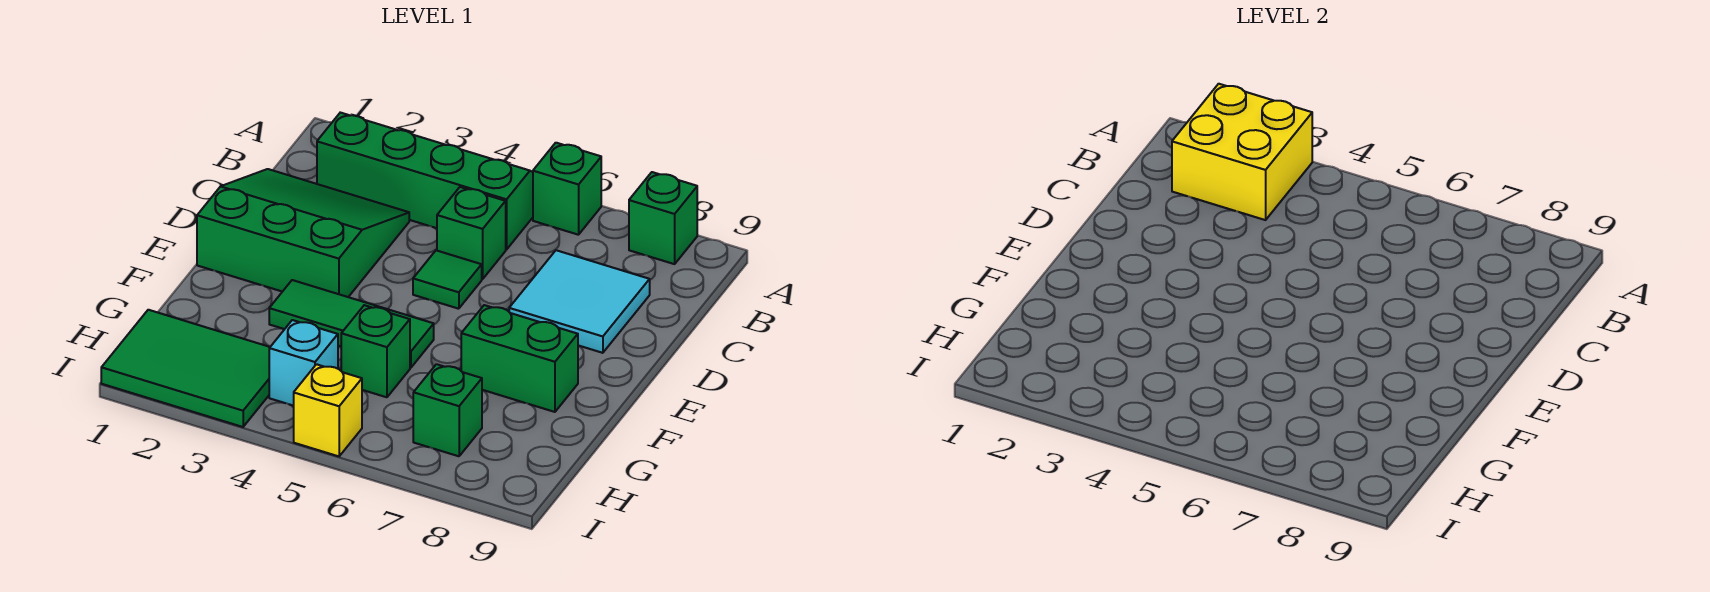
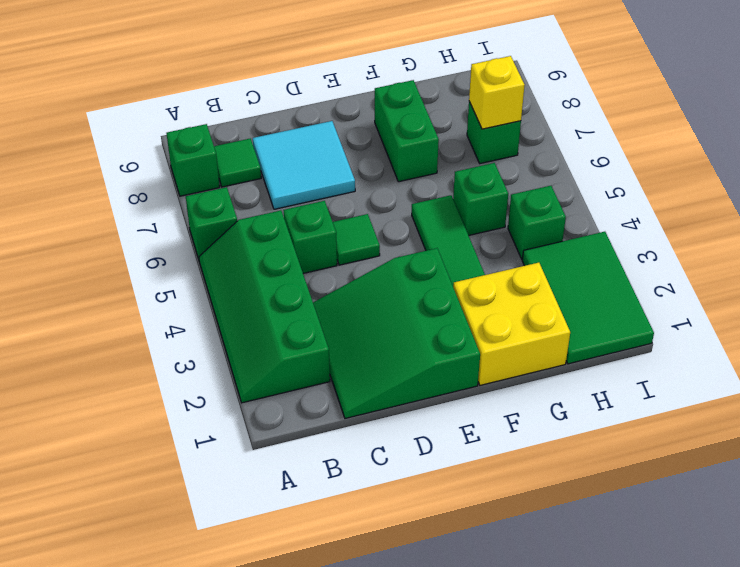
yellow 2x2 brick [1172,84,1312,220] -> yellow 2x2 brick moved to [453,263,570,385]
none -> green 1x1 tile [214,139,261,187]
cyan 1x1 brick [269,320,338,406] -> green 1x1 brick [508,186,566,259]
yellow 1x1 brick [294,364,362,456] -> yellow 1x1 brick moved to [469,56,525,129]

